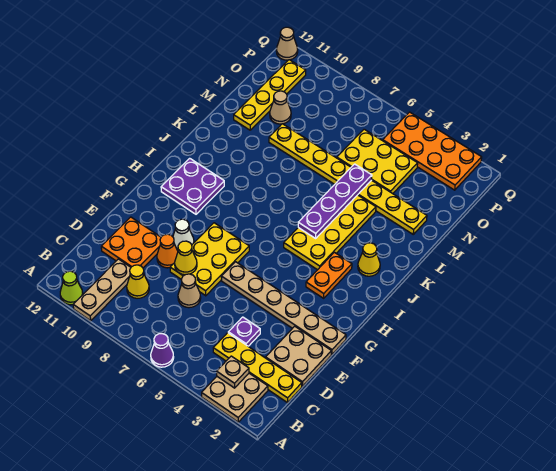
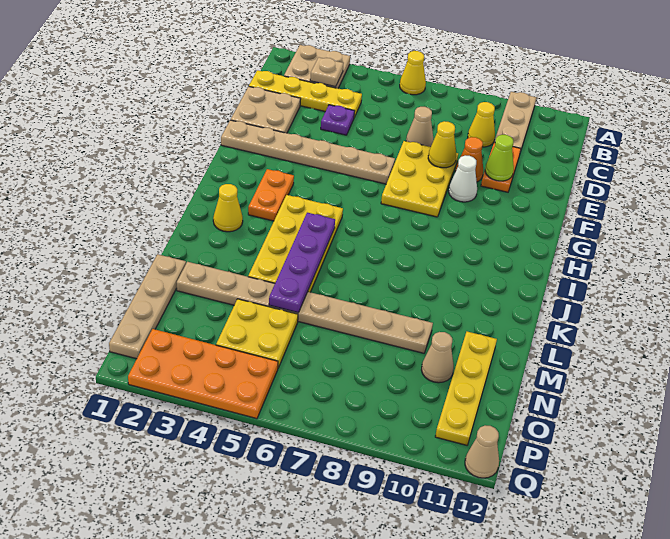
purple 1x1 cone [151,334,174,367] -> yellow 1x1 cone [400,51,426,95]
lime 1x1 cone [60,271,83,305] -> lime 1x1 cone moved to [485,135,514,181]
orange 2x2 plate [101,217,161,268] -> orange 1x2 plate [481,142,521,192]
purple 2x2 plate [161,158,224,214] -> none
none -> tan 1x4 plate [109,254,186,359]
yellow 1x8 plate [269,124,427,234] -> tan 1x8 plate [177,262,433,353]
yellow 2x3 plate [337,129,418,194] -> yellow 2x2 plate [216,299,298,368]

